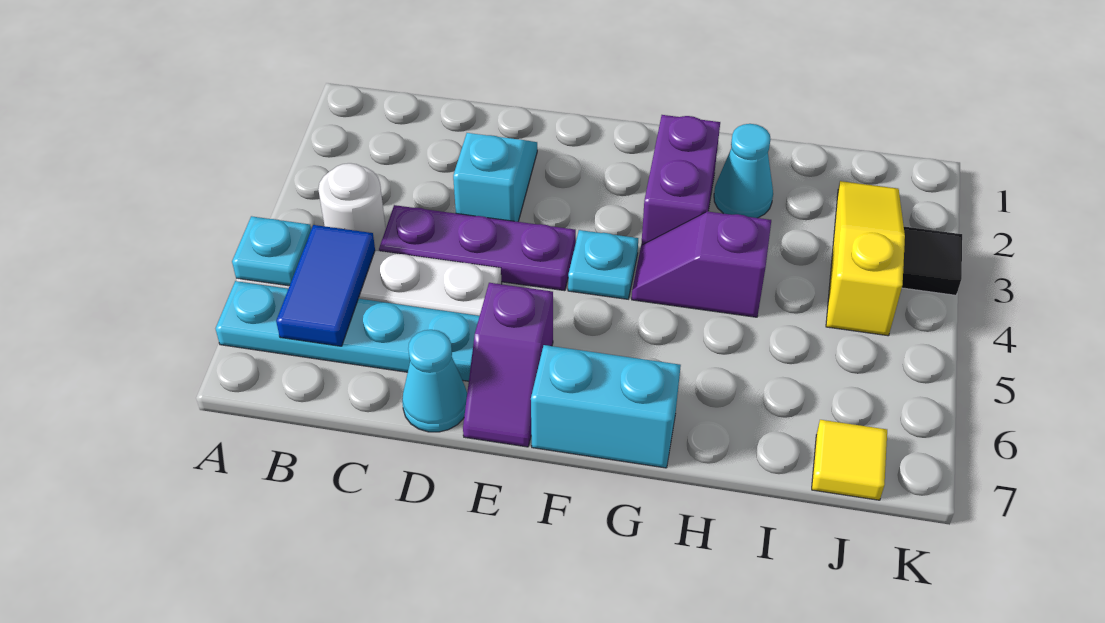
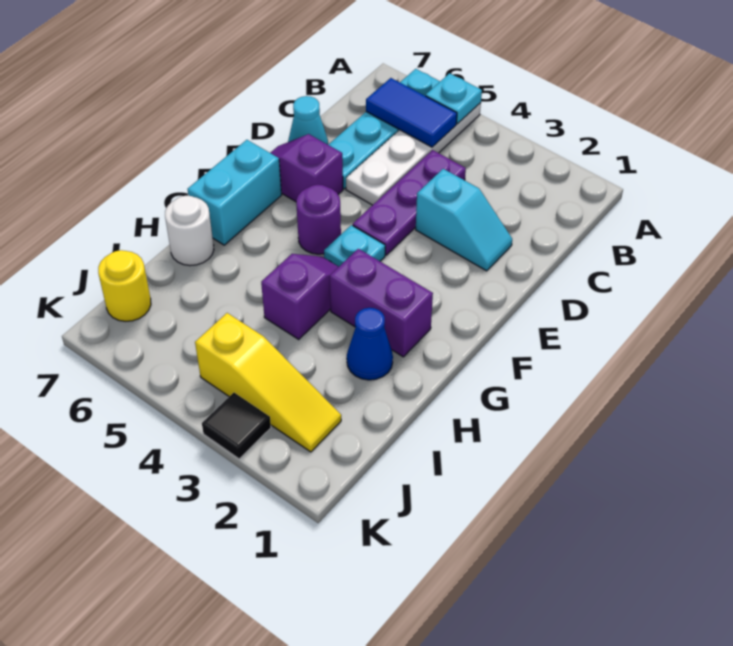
white 1x1 round brick [318,163,386,251] -> white 1x1 round brick moved to [165,196,214,266]
none -> purple 1x1 round brick [296,185,341,254]
cyan 1x1 cone [714,124,773,218] -> blue 1x1 cone [347,308,393,380]
yellow 1x1 tile [812,420,887,500] -> yellow 1x1 round brick [98,250,151,321]

